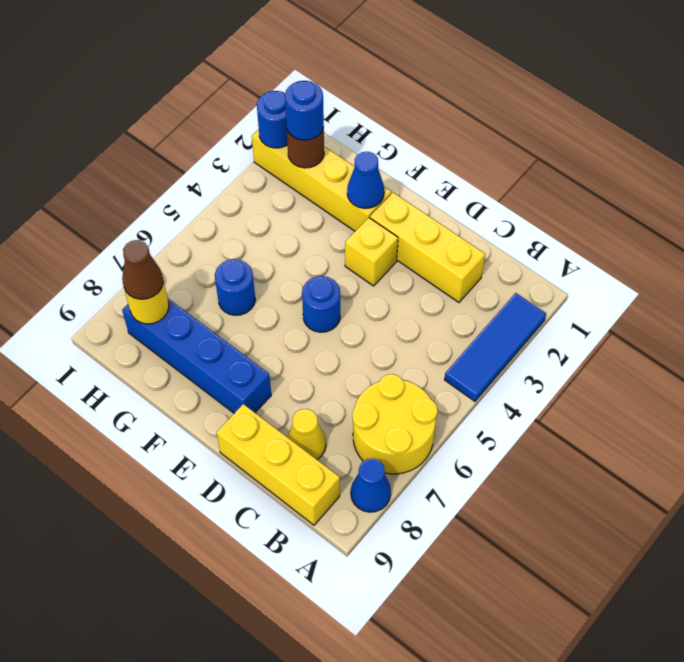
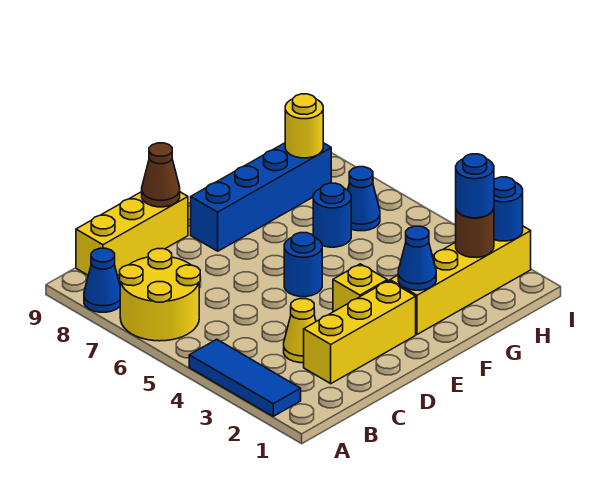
yellow 1x1 cone [288,409,326,460] -> yellow 1x1 cone moved to [284,299,316,363]
none -> blue 1x1 cone [348,167,380,231]
brown 1x1 cone [122,240,163,299] -> brown 1x1 cone moved to [142,143,180,207]

